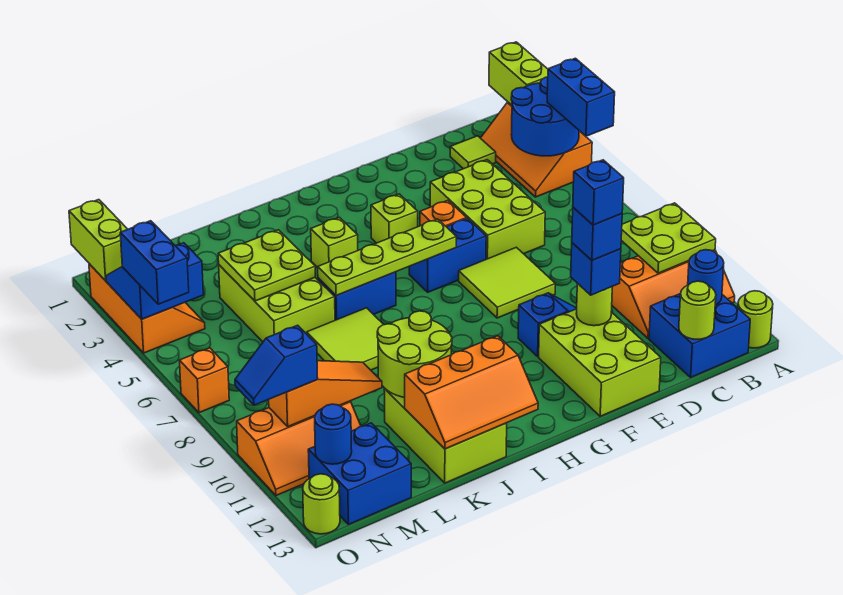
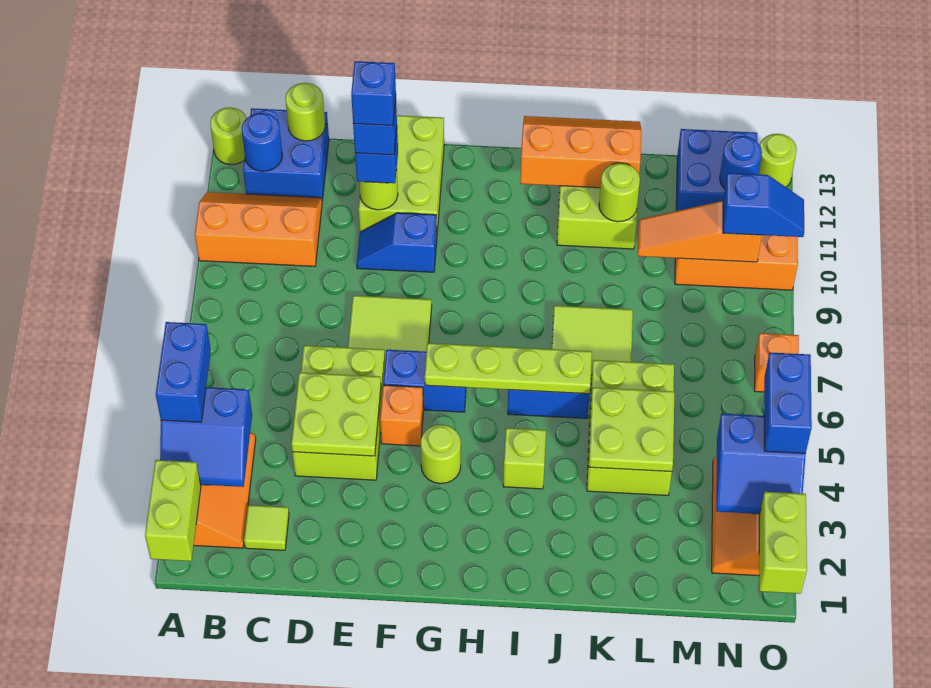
blue 2x2 round brick [511,77,579,156] -> blue 2x2 slope [160,387,252,487]
lime 2x2 plate [621,203,716,273] -> lime 2x2 plate moved to [291,372,381,456]
lime 1x1 brick [371,194,418,243] -> lime 1x1 round brick [421,425,461,484]
lime 2x2 round brick [377,311,452,397] -> lime 1x1 round brick [599,163,640,222]

